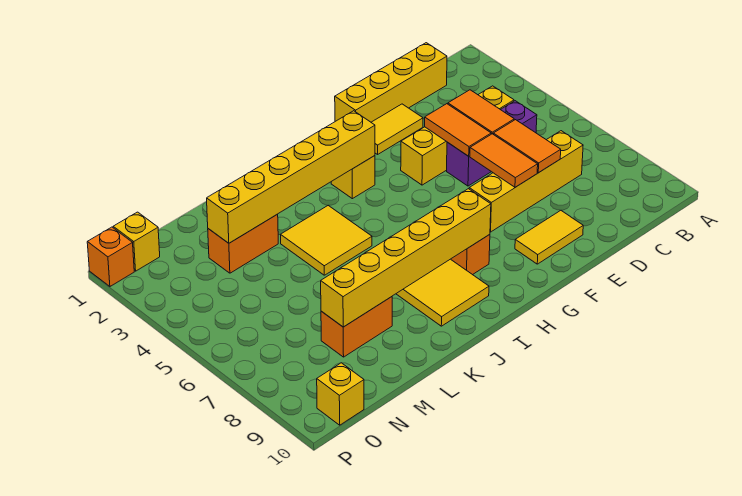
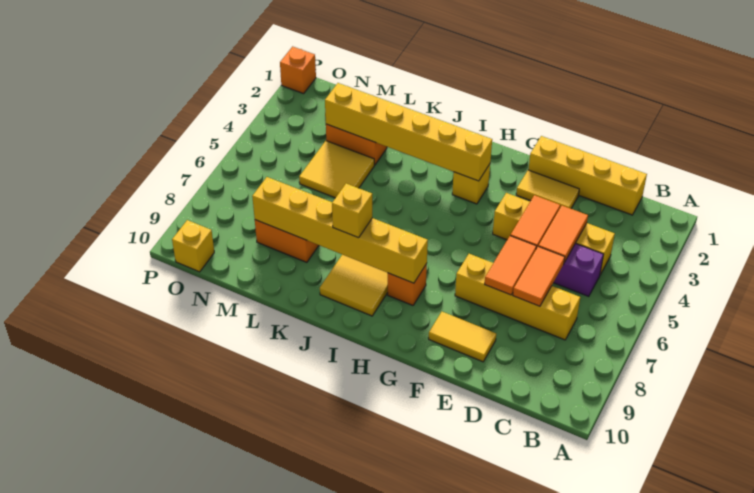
yellow 2x2 tile [280,205,372,275] -> yellow 2x2 tile moved to [299,141,374,198]
yellow 1x1 brick [113,212,160,271] -> yellow 1x1 brick moved to [332,184,372,238]

